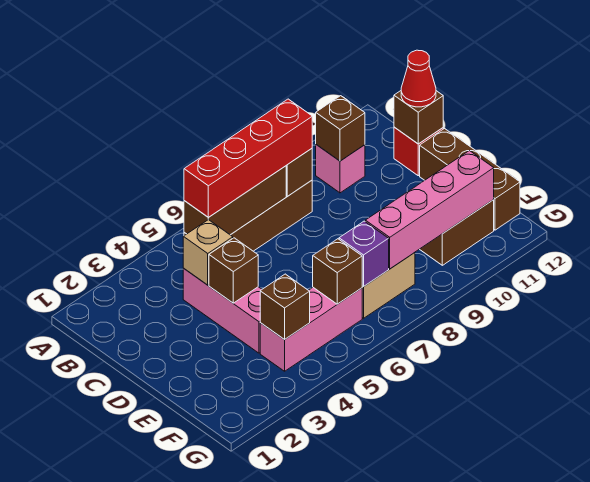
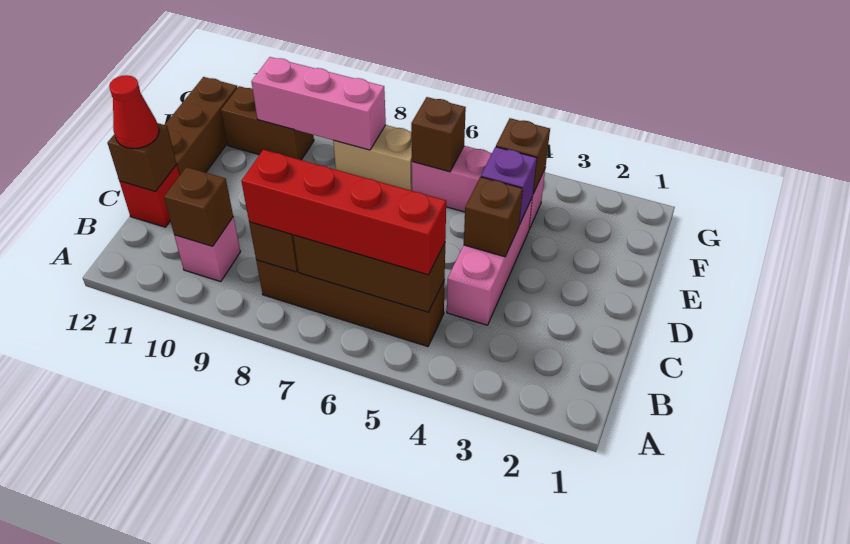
tan 1x1 brick [183,220,233,285] -> none
purple 1x1 brick [339,221,389,287] -> purple 1x1 brick moved to [481,147,537,225]
pink 1x4 brick [365,151,494,269] -> pink 1x3 brick [251,57,386,150]

